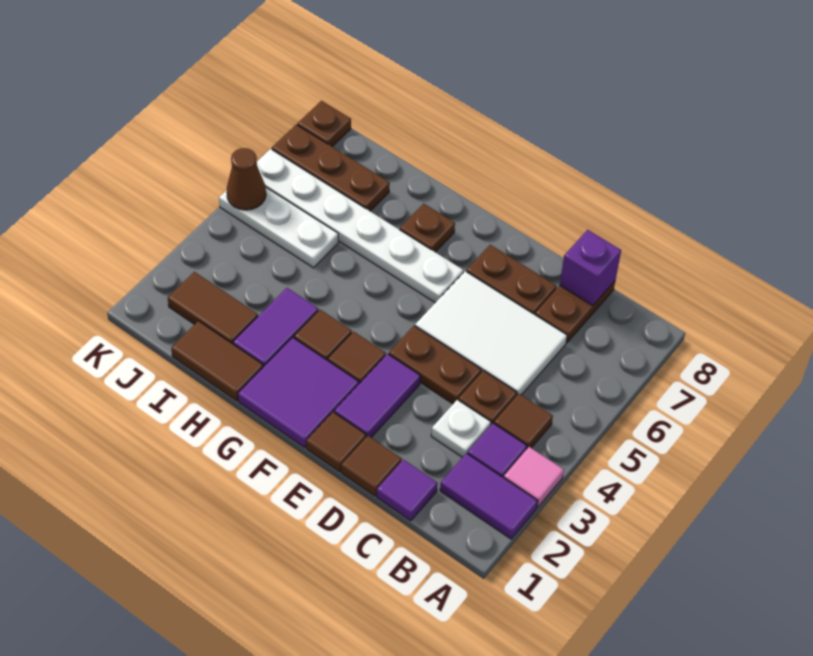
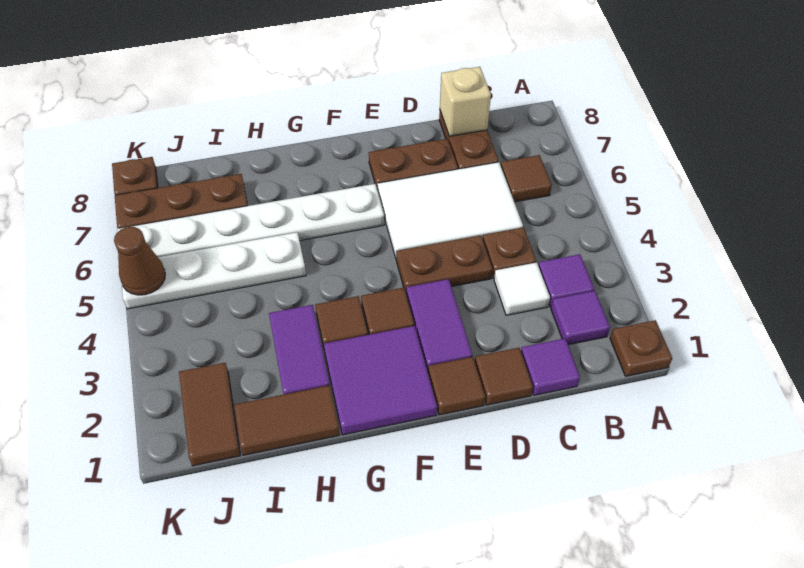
purple 1x2 tile [440,453,538,539] -> purple 1x1 tile [551,291,610,345]
pink 1x1 tile [504,447,564,508] -> none
brown 1x1 tile [494,394,553,448] -> brown 1x1 tile moved to [501,155,552,202]
white 1x1 plate [431,400,491,457] -> white 1x1 tile [494,263,550,315]
purple 1x1 brick [560,230,621,306] -> tan 1x1 brick [440,67,491,136]
brown 1x1 plate [400,204,455,252] -> brown 1x1 plate moved to [610,320,672,376]
brown 1x2 tile [168,272,258,344] -> brown 1x2 tile turned to [179,363,240,466]
white 1x3 plate [219,188,339,268] -> white 1x4 plate [122,232,306,309]

